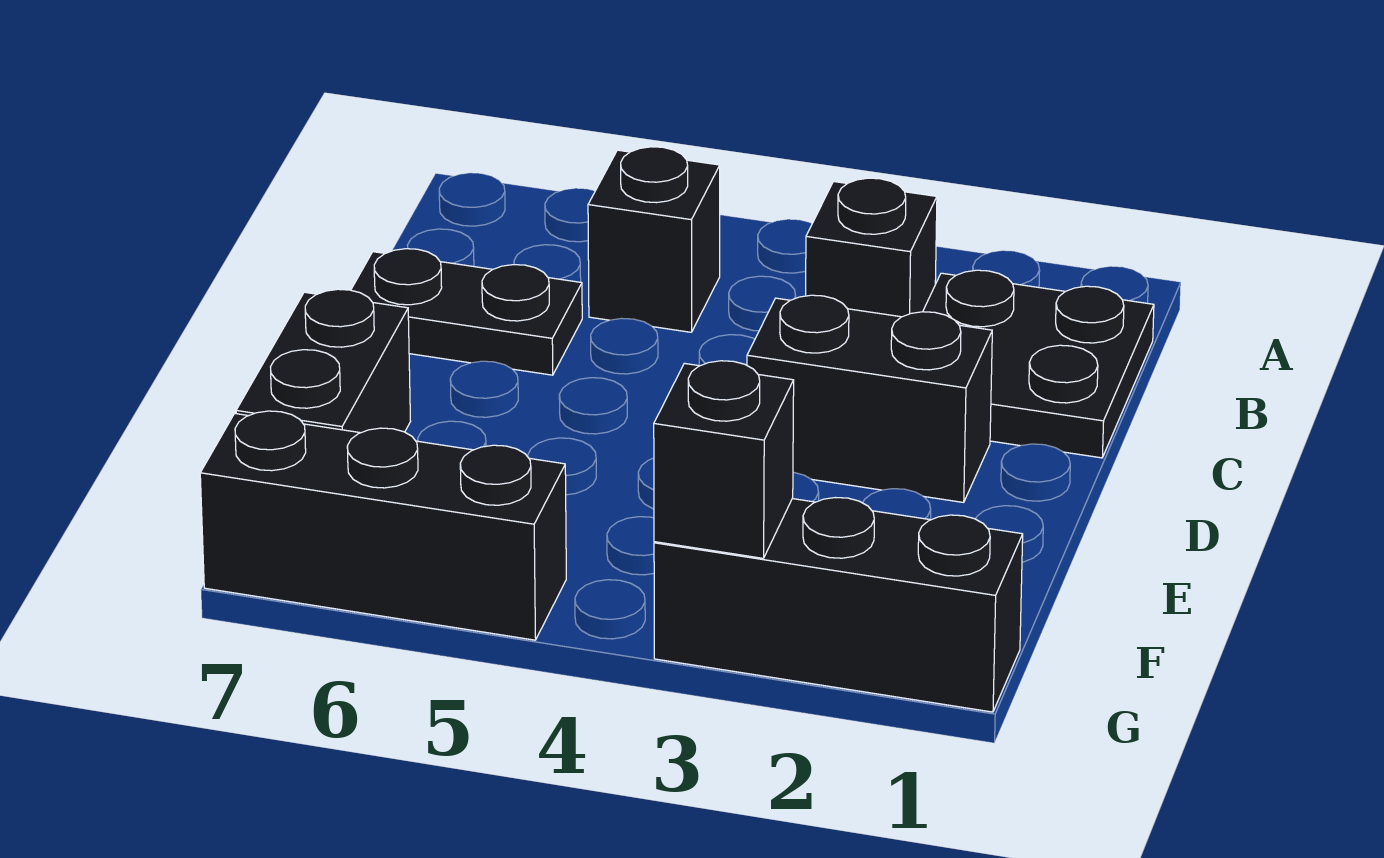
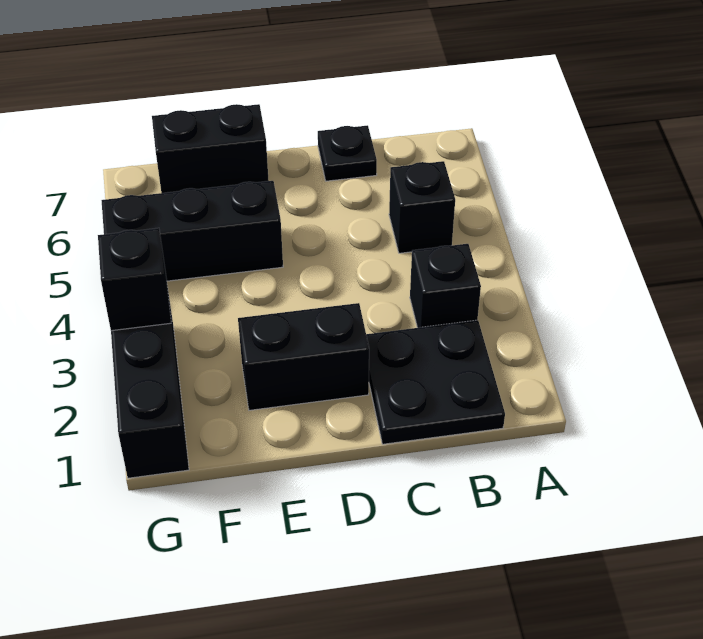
black 1x2 plate [351,249,582,375] -> black 1x1 plate [318,125,377,181]
black 1x2 brick [747,295,992,502] -> black 1x2 brick turned to [238,303,369,410]
black 1x3 brick [200,411,566,640] -> black 1x3 brick turned to [101,181,283,281]

